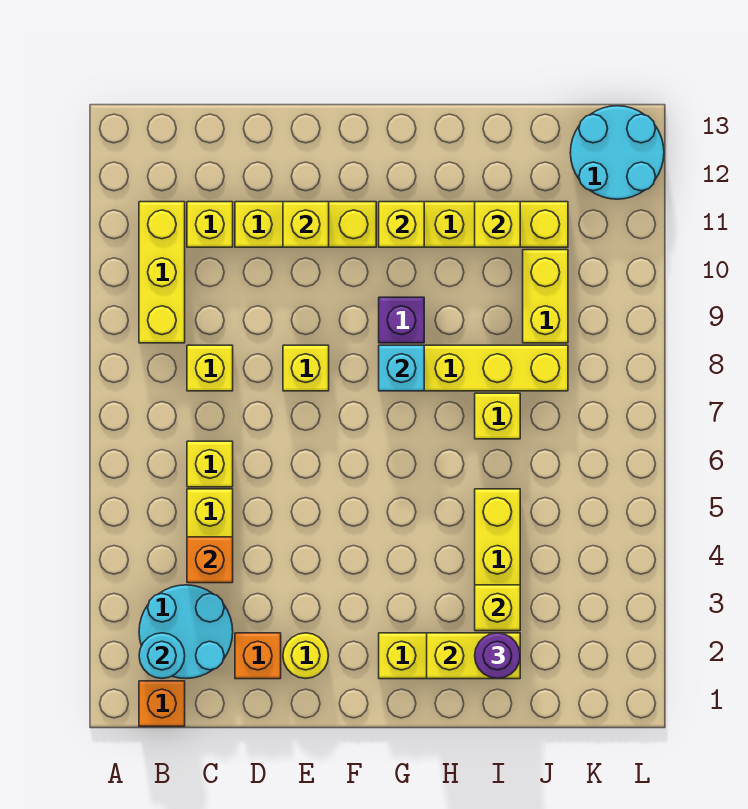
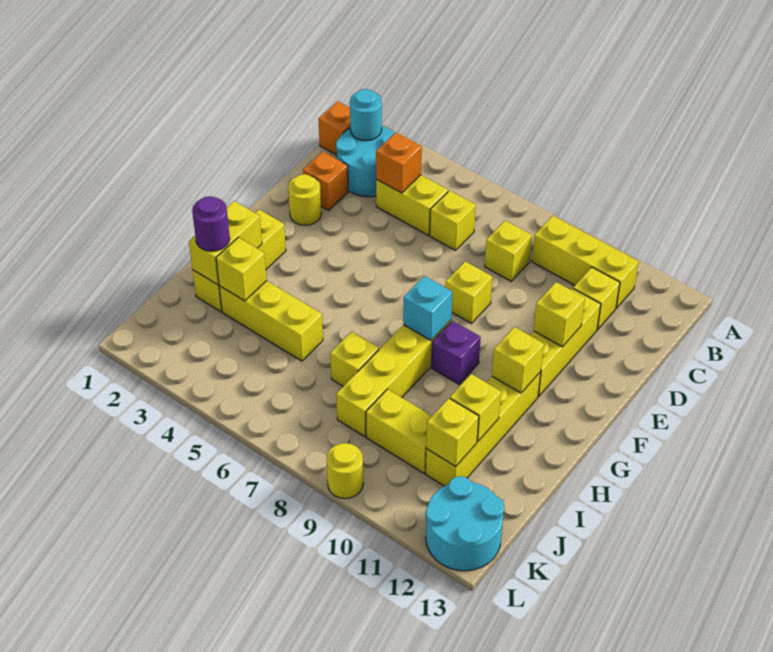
none -> yellow 1x1 brick [426,398,479,466]
none -> yellow 1x1 round brick [326,443,363,499]

